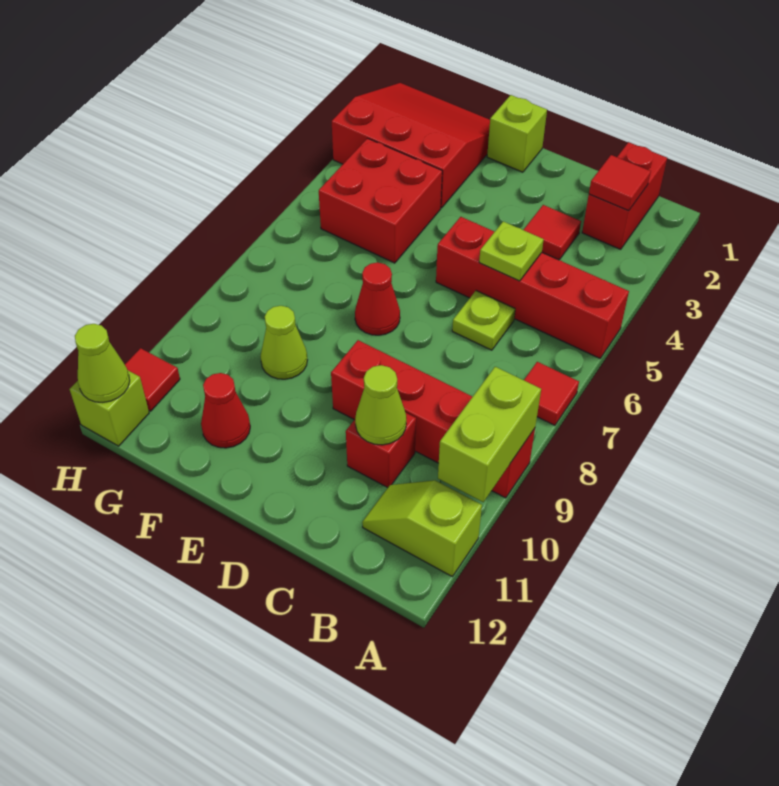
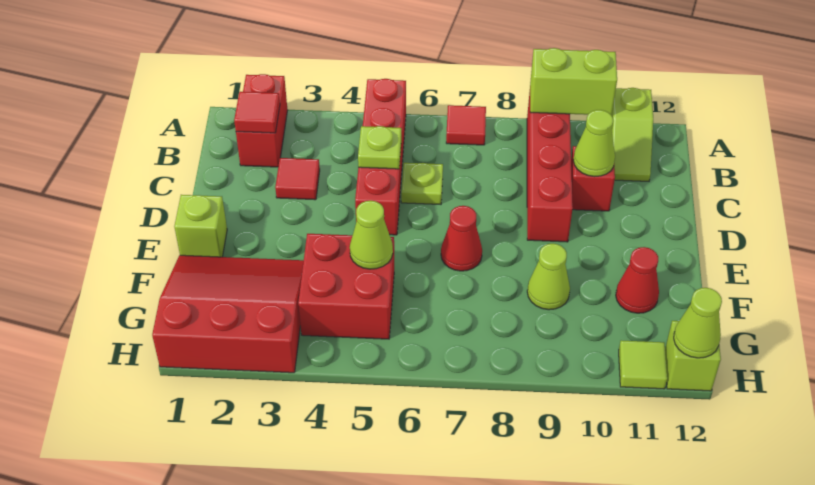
red 1x2 brick [582,142,667,249] -> red 1x2 brick turned to [236,74,288,167]
red 3x3 slope [332,83,490,208] -> red 3x3 slope turned to [152,255,304,373]
none -> lime 1x1 cone [350,201,393,269]
red 1x1 tile [125,348,180,411] -> lime 1x1 tile [619,341,667,389]

